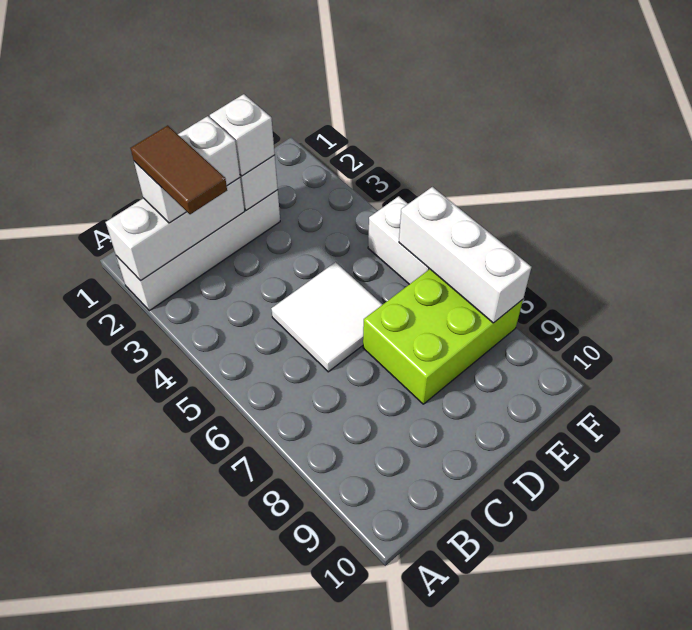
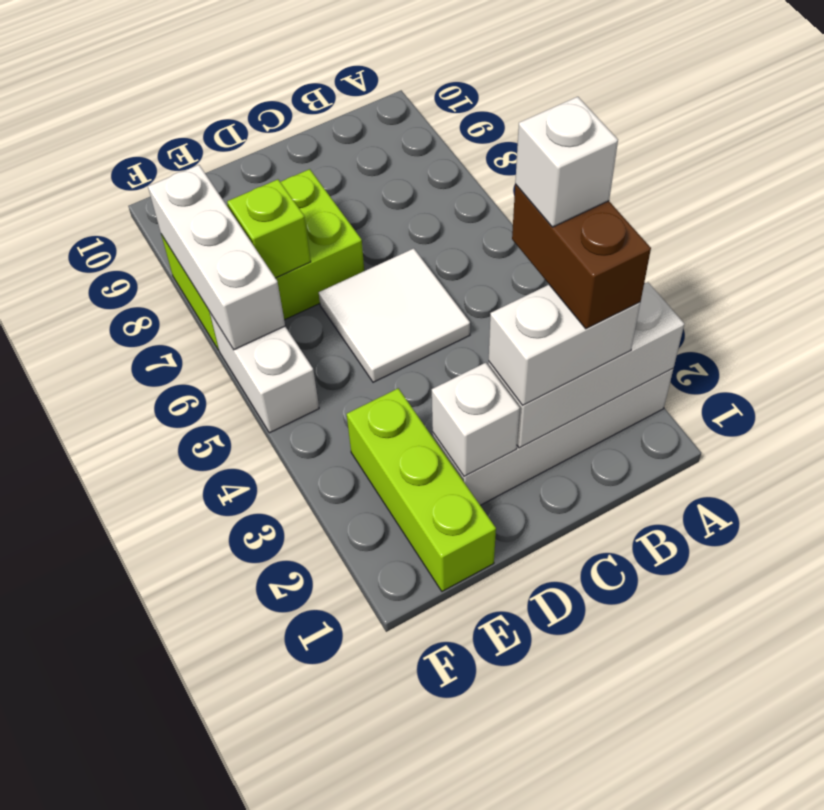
brown 1x2 tile [131,125,227,214] -> brown 1x2 brick [512,185,651,329]
white 1x1 brick [210,94,275,176] -> white 1x1 brick moved to [515,97,618,227]
none -> lime 1x3 brick [347,388,496,591]
none -> lime 1x1 brick [227,179,311,278]

